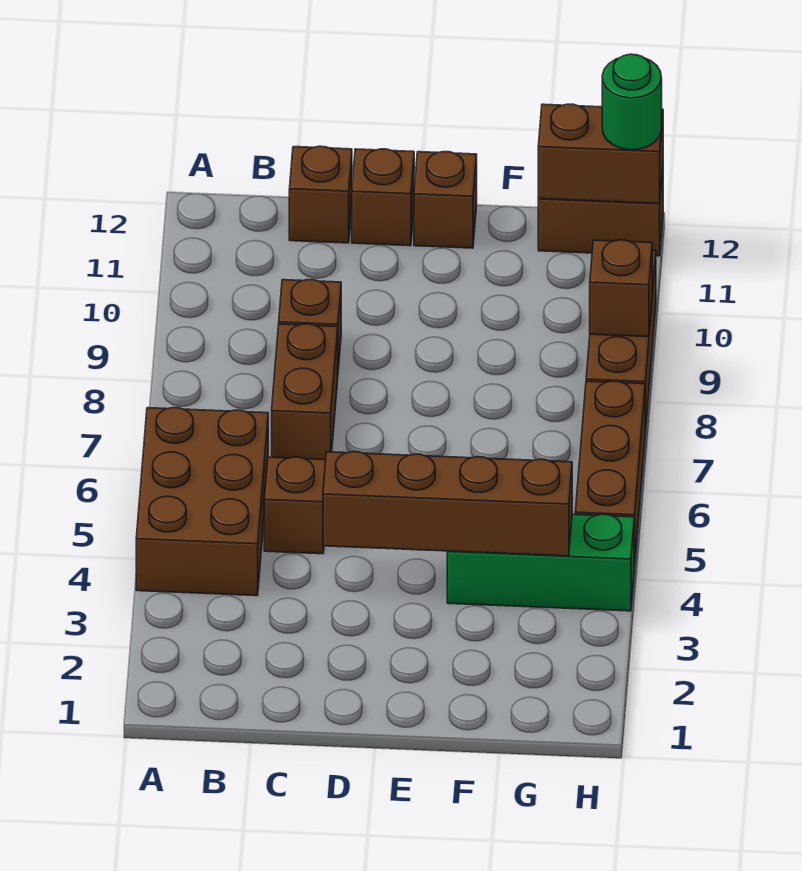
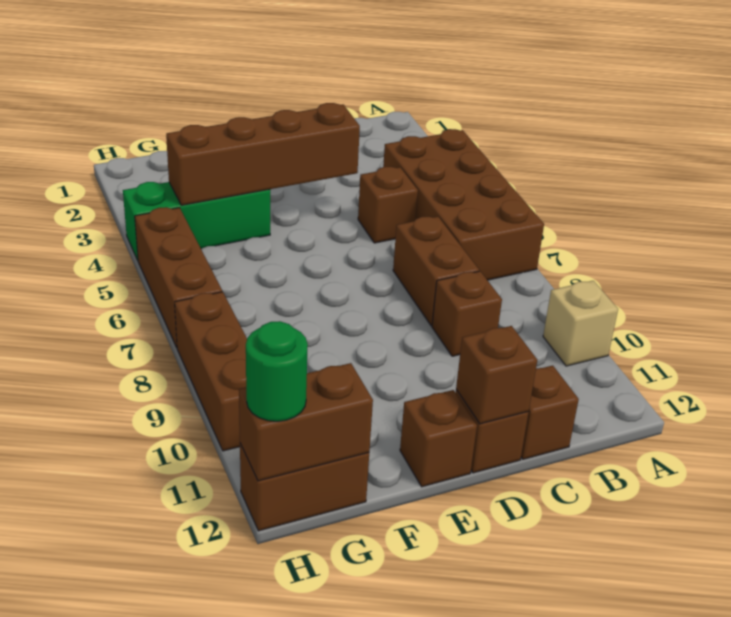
brown 2x3 brick [136,408,268,596] -> brown 2x4 brick [383,129,544,280]
none -> tan 1x1 brick [543,281,618,366]
brown 1x1 brick [590,240,652,337] -> brown 1x1 brick moved to [456,326,537,424]

